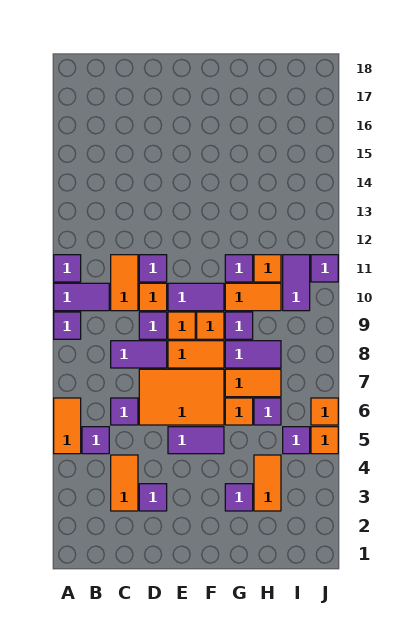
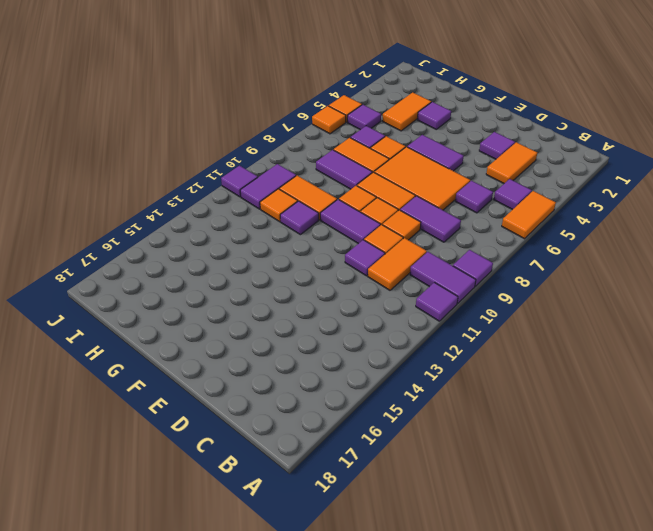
purple 1x1 tile [139,312,167,339] -> orange 1x1 tile [382,210,421,240]
purple 1x1 tile [225,312,253,339] -> none

